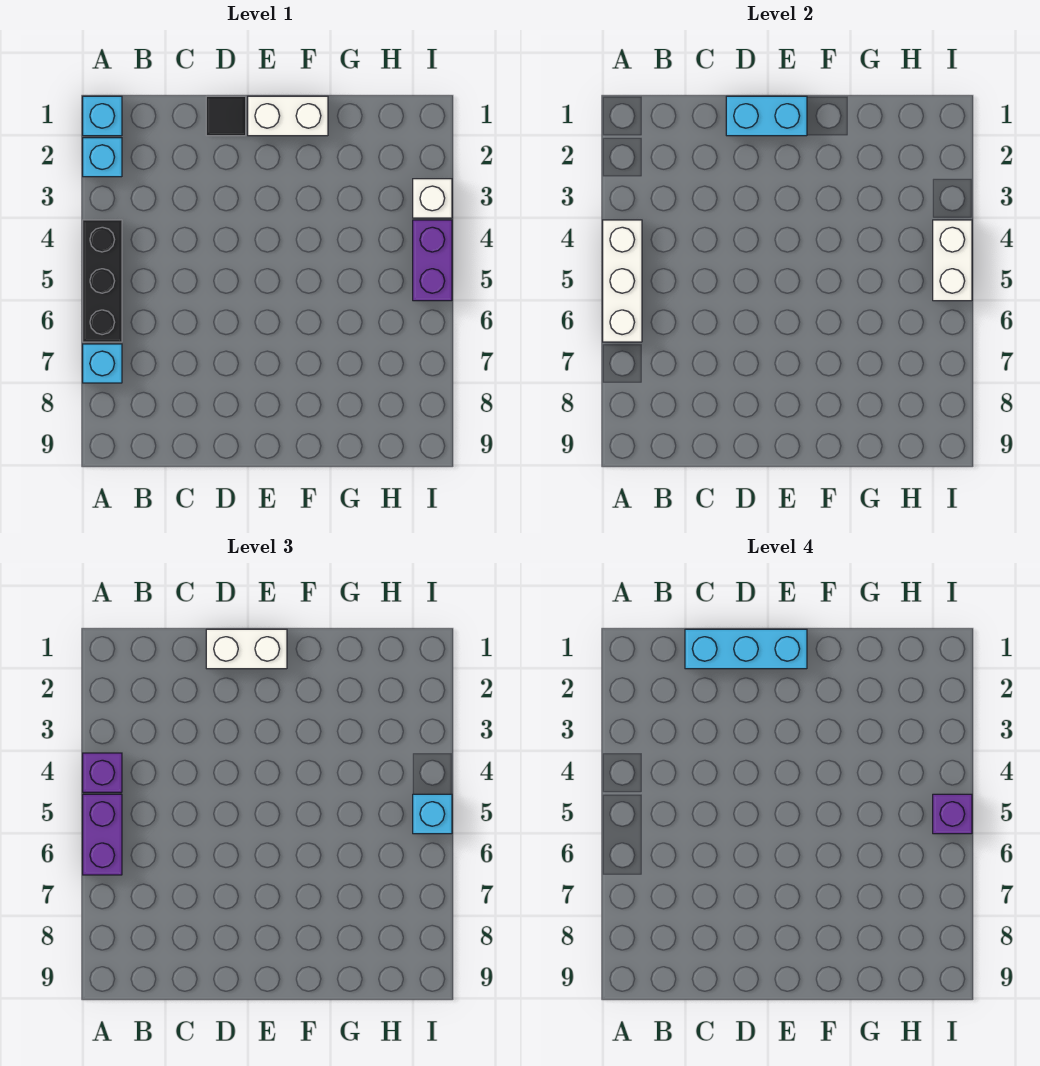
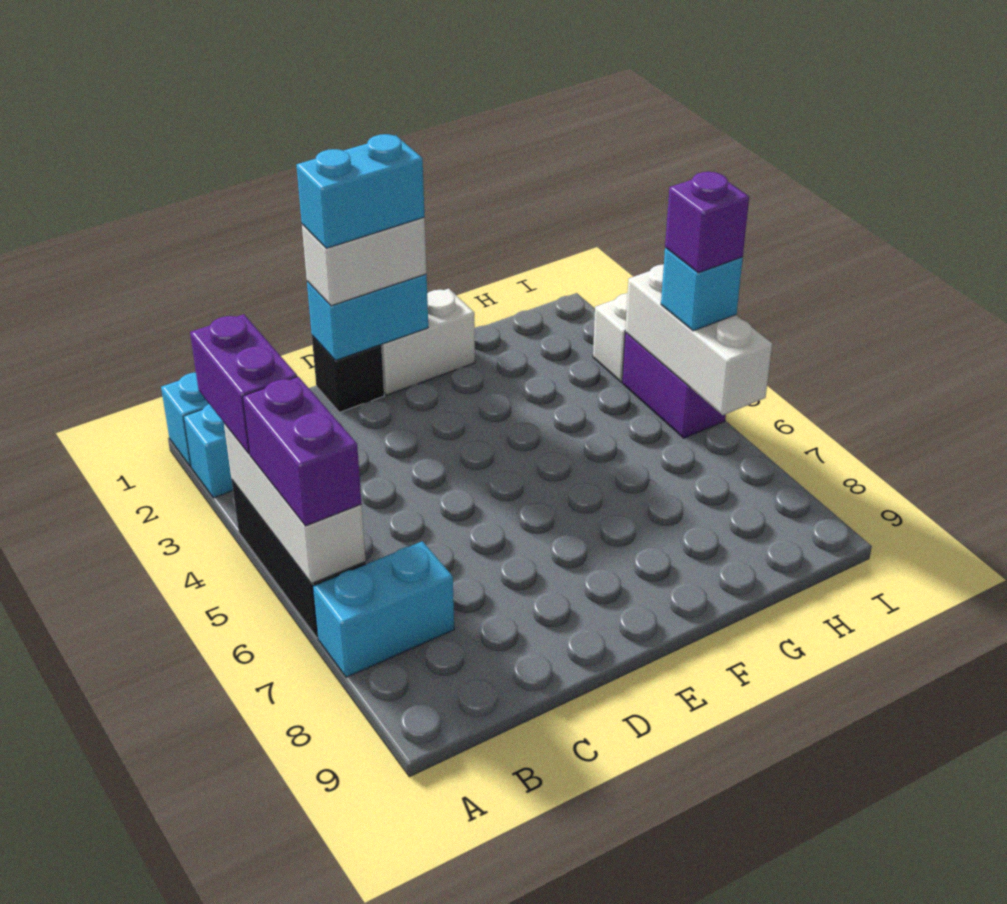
purple 1x1 brick [83,753,122,792] -> purple 1x2 brick [190,314,297,454]
cyan 1x1 brick [83,344,122,383] -> cyan 1x2 brick [313,541,454,677]
cyan 1x3 brick [685,629,807,669] -> cyan 1x2 brick [297,134,425,248]
black 1x1 tile [206,96,246,136] -> black 1x1 brick [312,336,384,412]
white 1x2 brick [933,220,972,301] -> white 1x3 brick [625,264,772,415]

